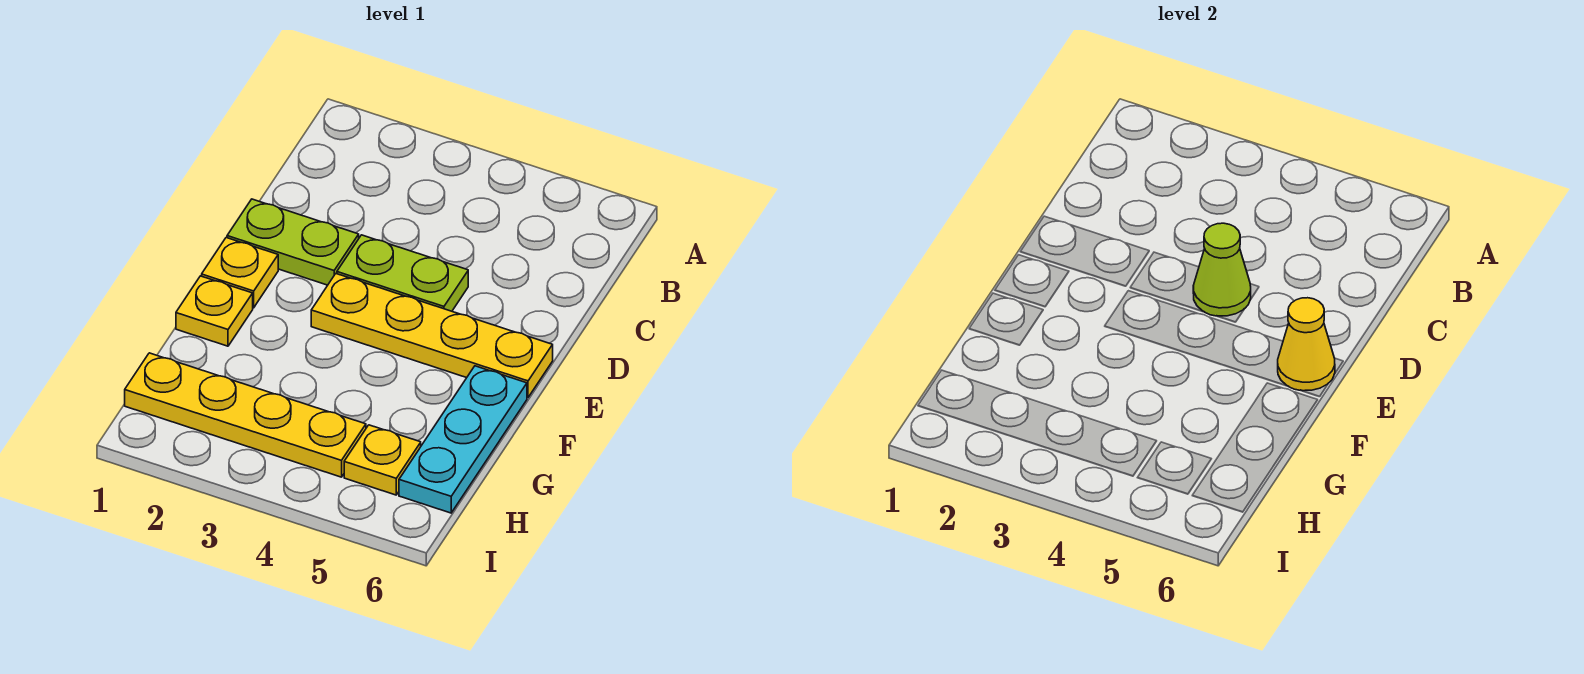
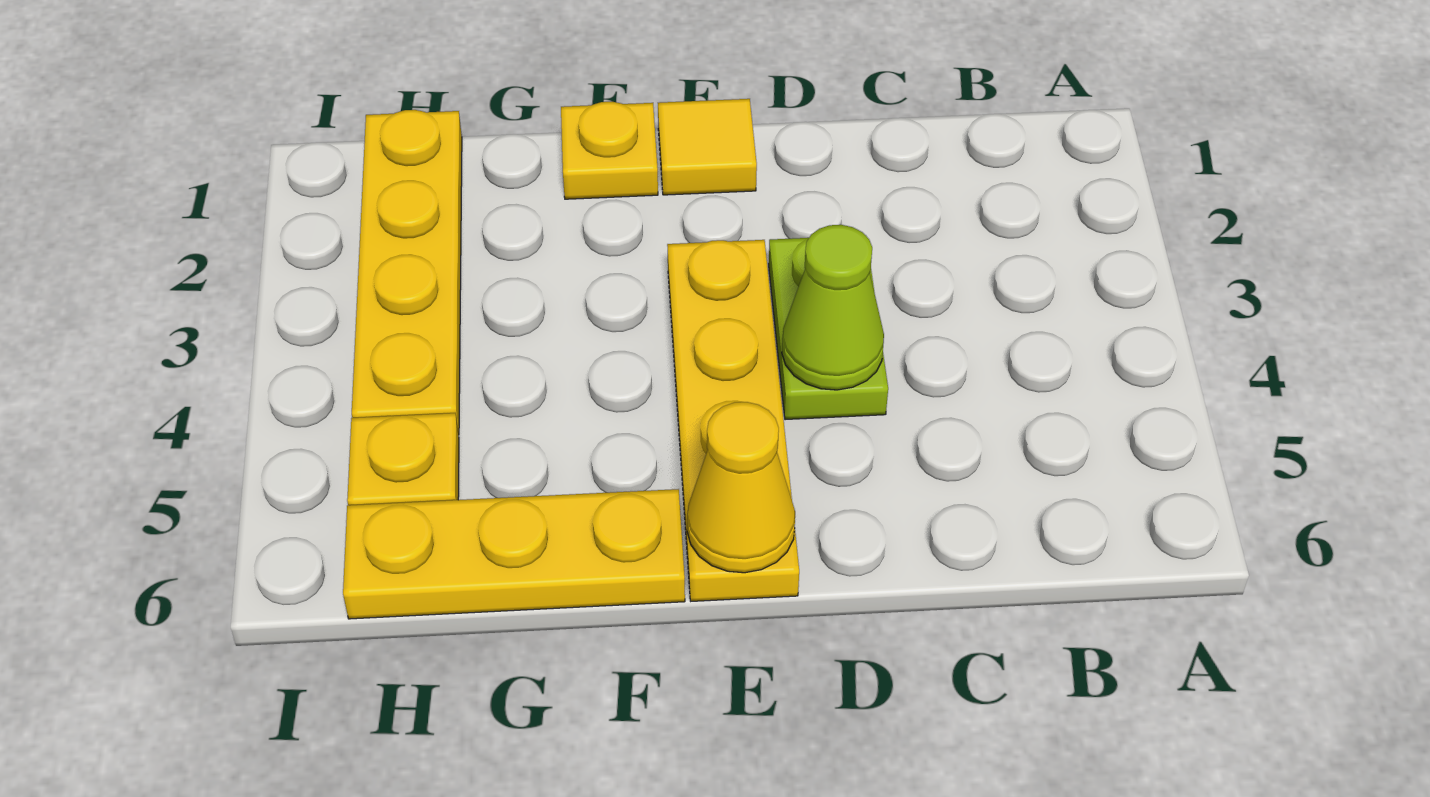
lime 1x2 plate [227,199,359,285] -> none
yellow 1x1 plate [202,238,278,308] -> yellow 1x1 tile [658,99,757,195]
cyan 1x3 plate [399,366,527,513] -> yellow 1x3 plate [343,489,685,619]

